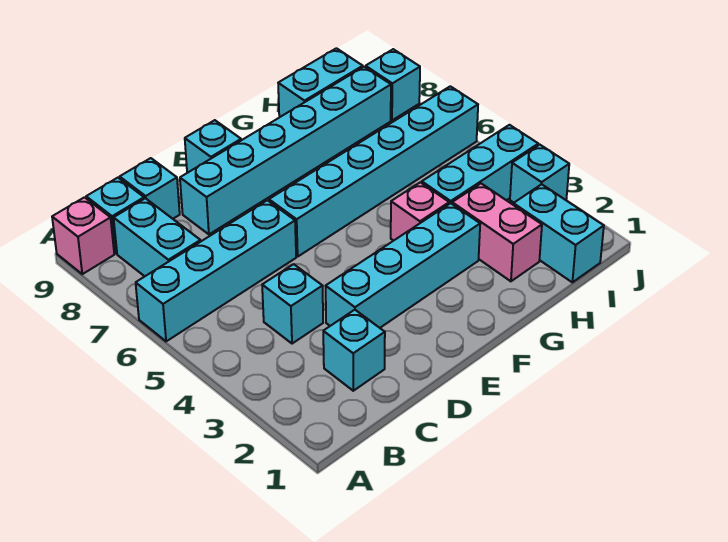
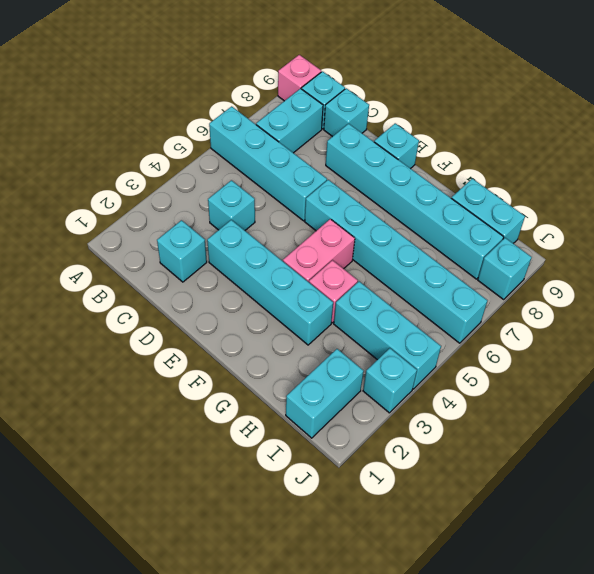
pink 1x2 brick [452,184,542,281] -> pink 1x2 brick moved to [283,219,355,282]

